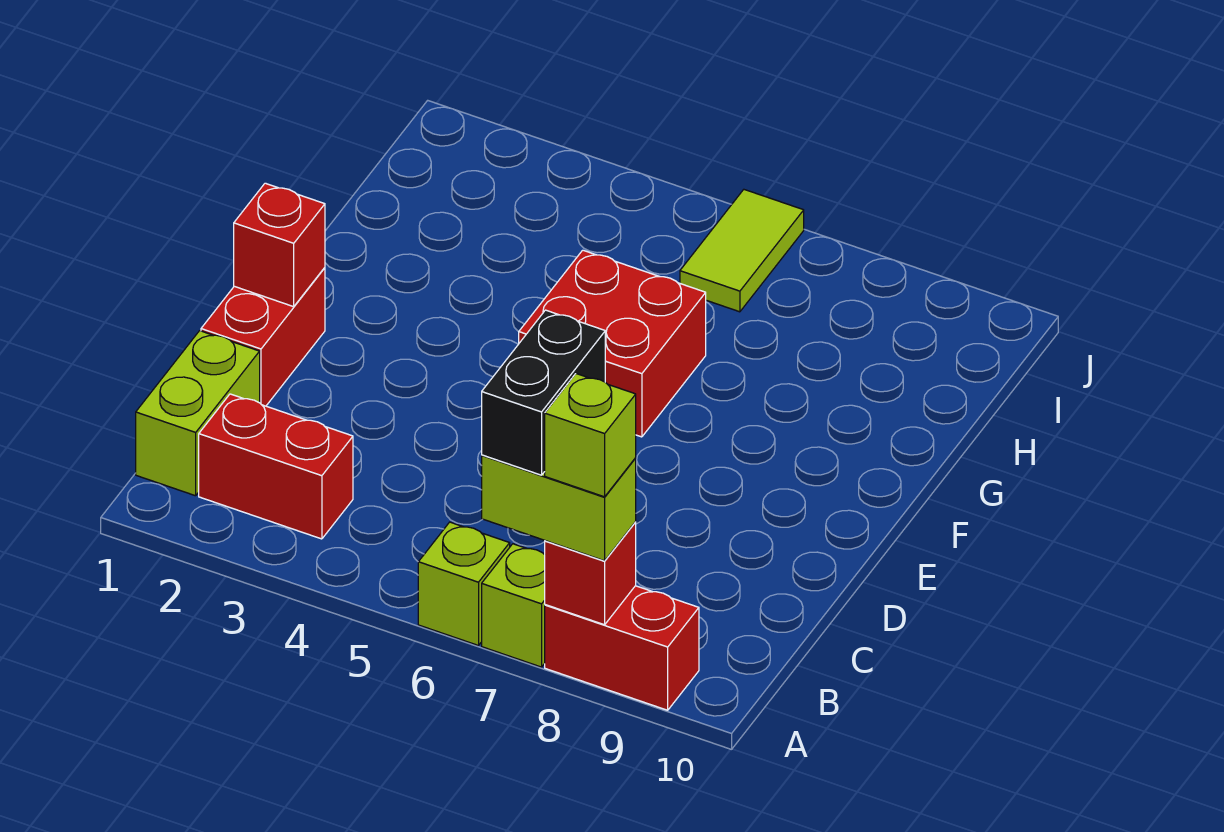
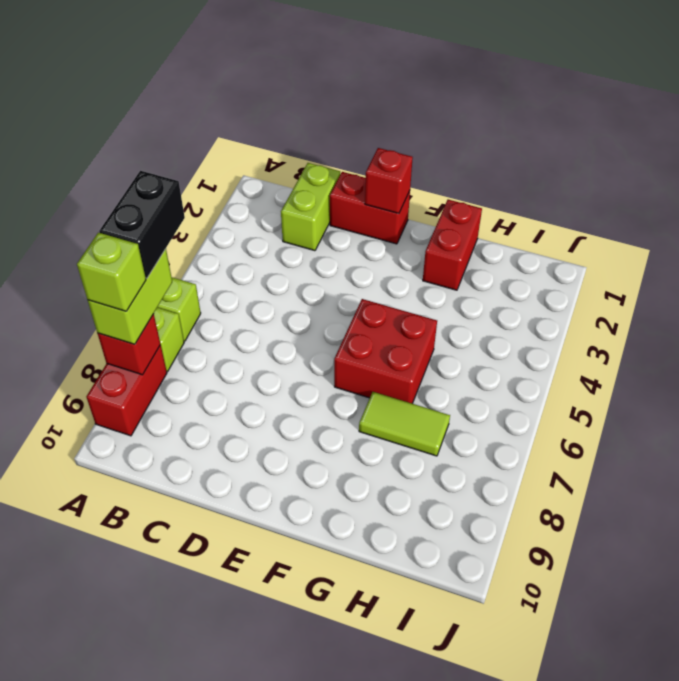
black 1x2 brick [482,310,605,475] -> black 1x2 brick turned to [99,171,185,278]
lime 1x2 brick [136,331,260,496] -> lime 1x2 brick turned to [281,163,340,251]
red 1x2 brick [199,394,353,539] -> red 1x2 brick moved to [423,200,482,290]
lime 1x2 tile [680,190,804,312] -> lime 1x2 tile moved to [359,392,450,456]

